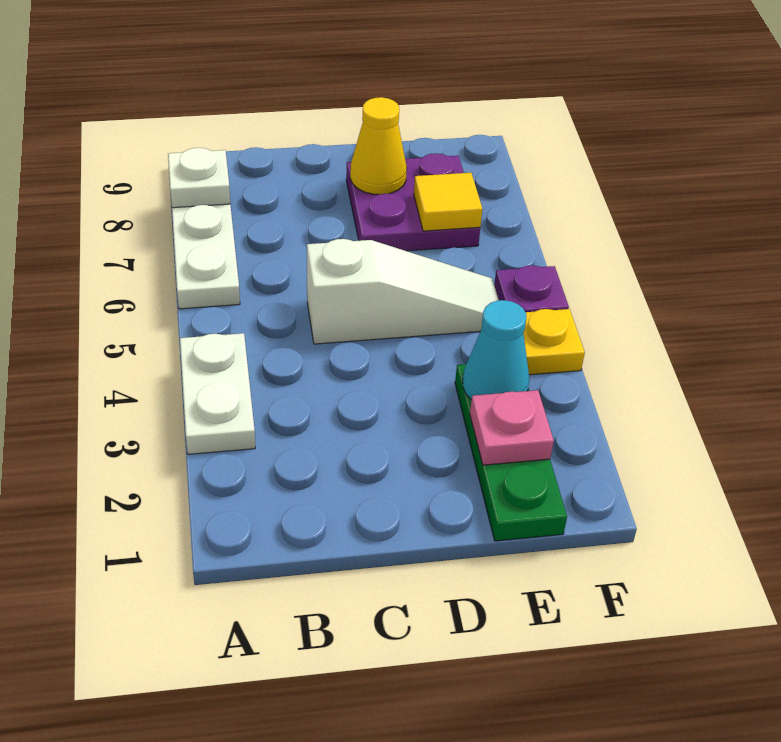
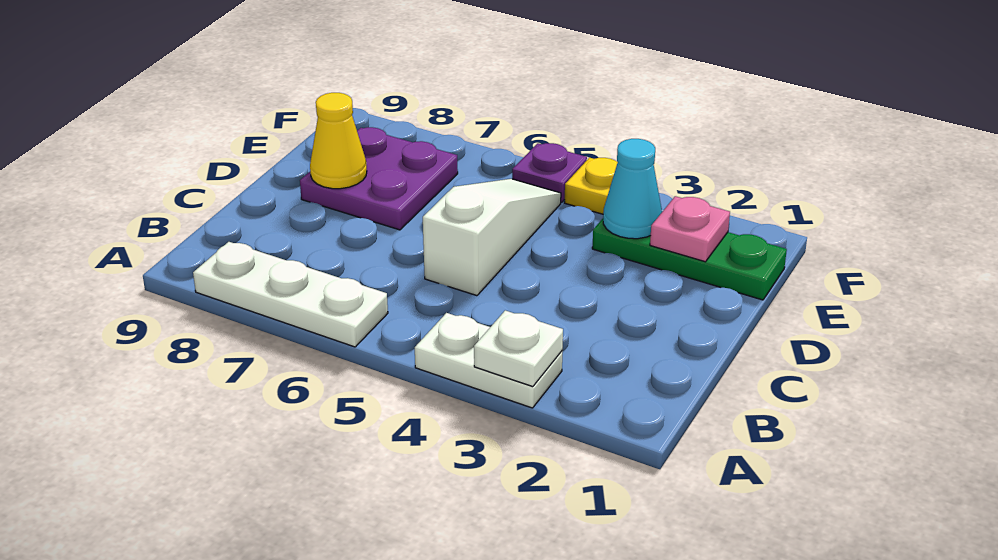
white 1x1 plate [168,148,230,208] -> white 1x1 plate moved to [474,310,563,387]
yellow 1x1 tile [414,173,482,231] -> none

